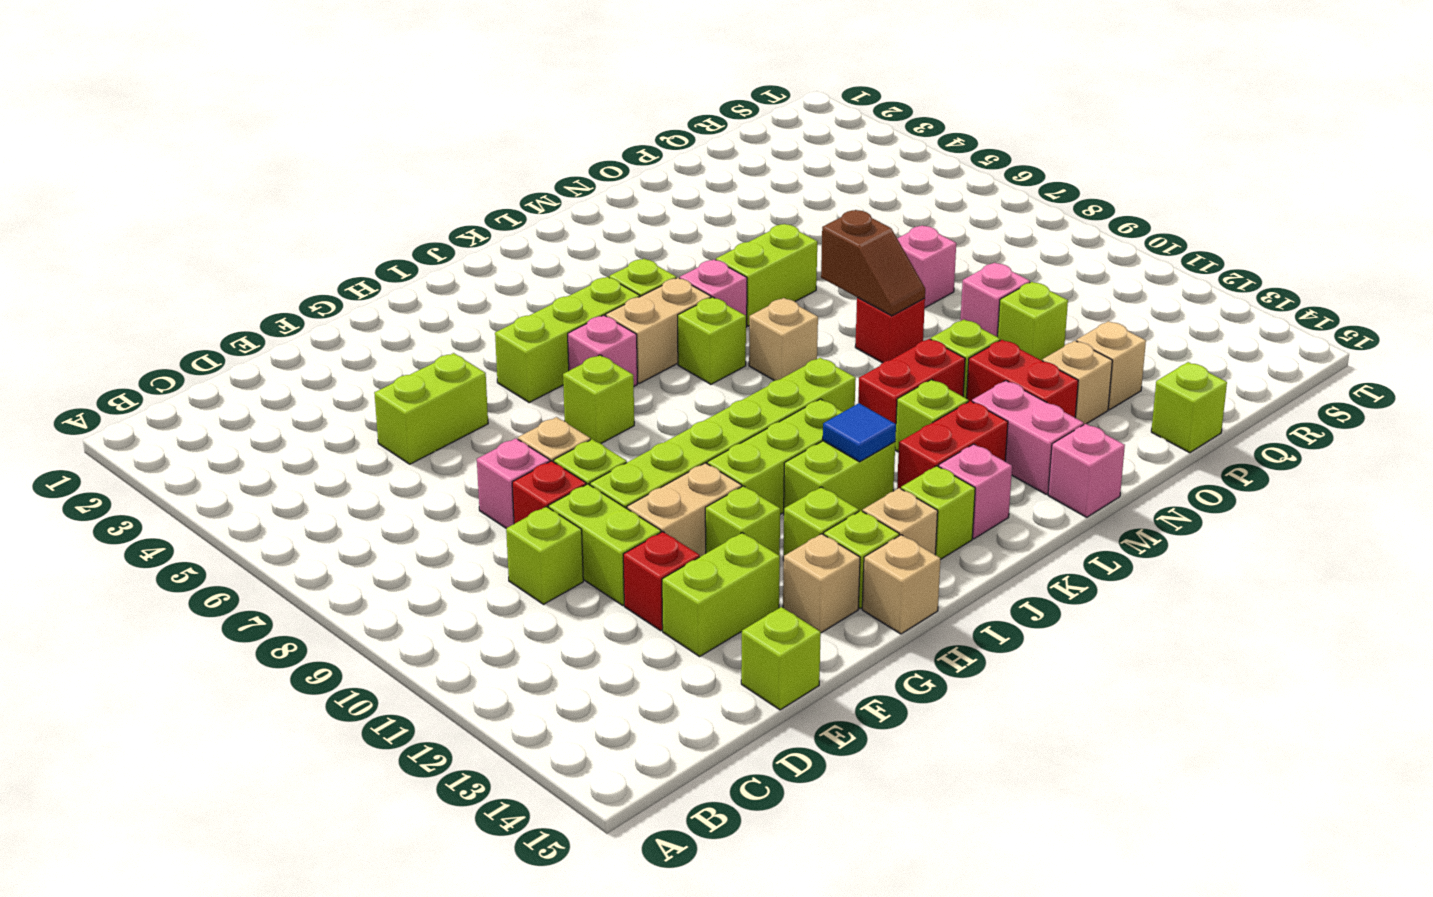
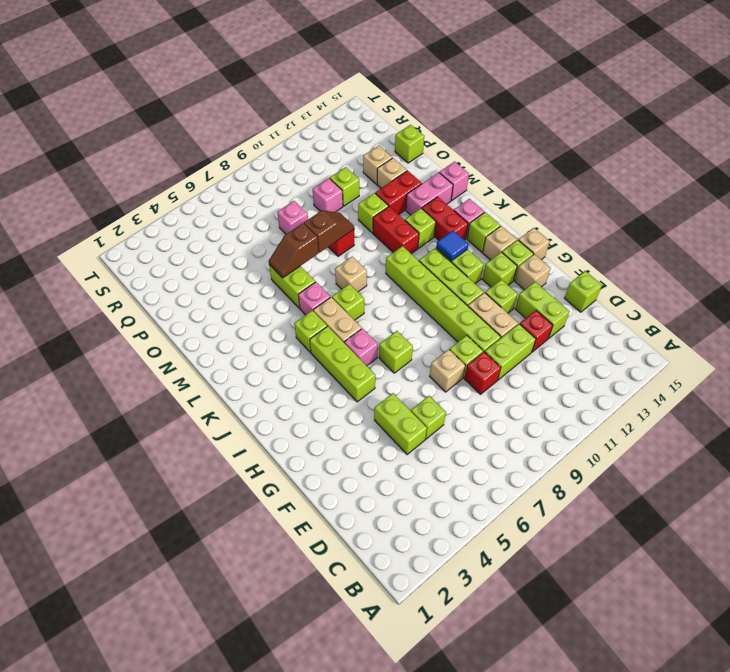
lime 1x1 brick [506,506,583,604] -> lime 1x1 brick moved to [411,396,446,439]
pink 1x1 brick [477,438,550,528] -> none
none -> brown 1x2 slope [269,223,319,278]

